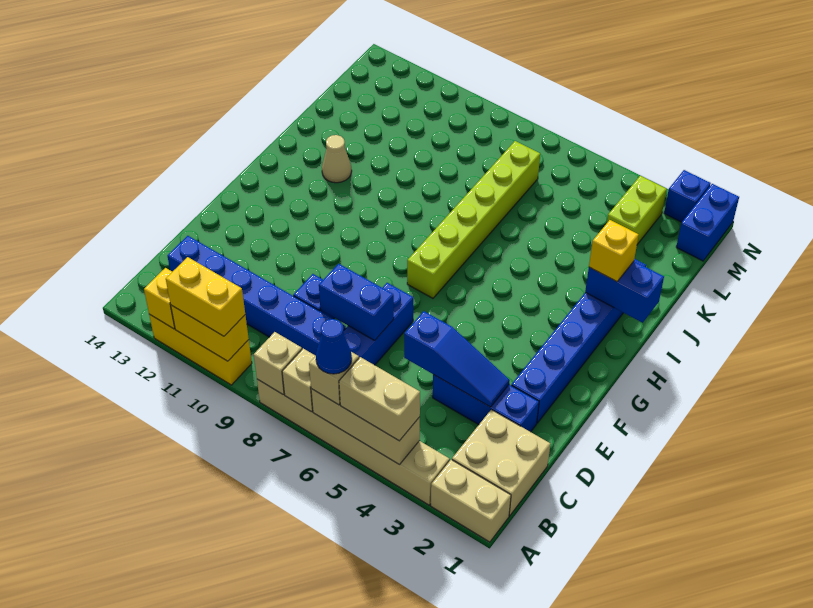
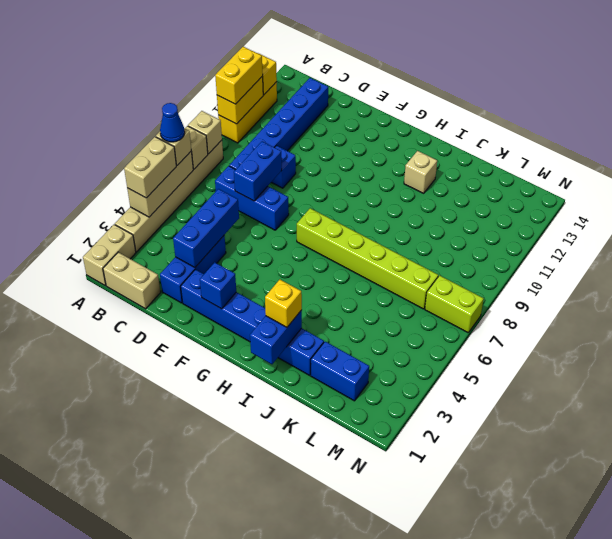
tan 2x2 brick [452,410,550,516] -> tan 1x2 brick [103,252,161,309]
blue 1x3 slope [404,311,510,407] -> blue 1x3 brick [173,189,239,267]
tan 1x1 cone [322,135,352,183] -> tan 1x1 brick [404,151,437,193]
lime 1x2 brick [607,176,667,244] -> lime 1x2 brick moved to [425,275,484,332]
blue 1x2 brick [676,184,739,261] -> blue 1x2 brick moved to [311,342,369,401]
blue 1x1 brick [664,170,711,222] -> blue 1x1 brick moved to [200,262,236,309]

